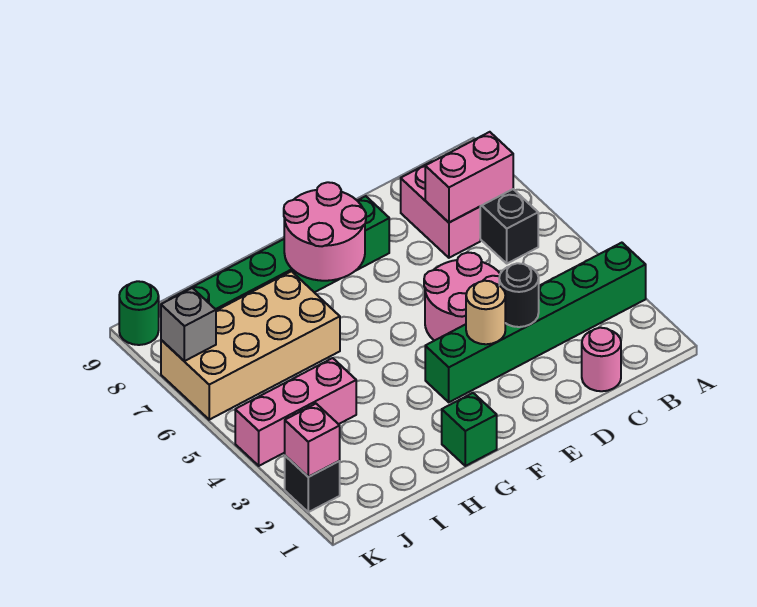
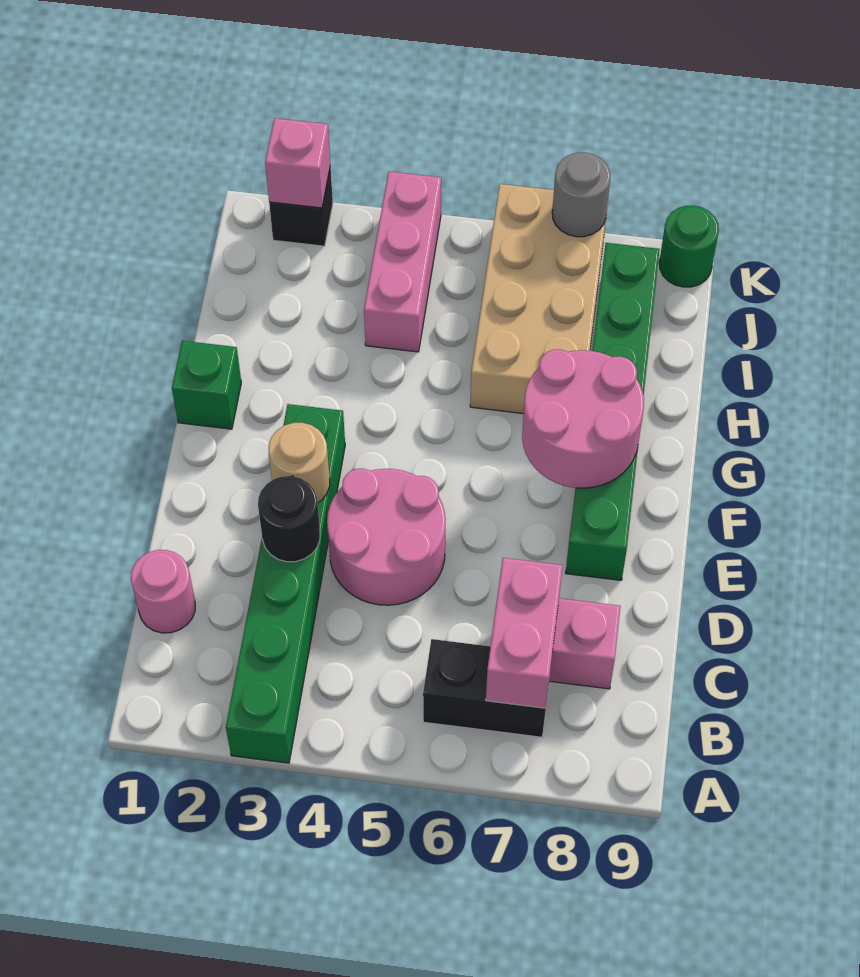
grey 1x1 brick [161,288,216,361] -> grey 1x1 round brick [552,153,610,237]

